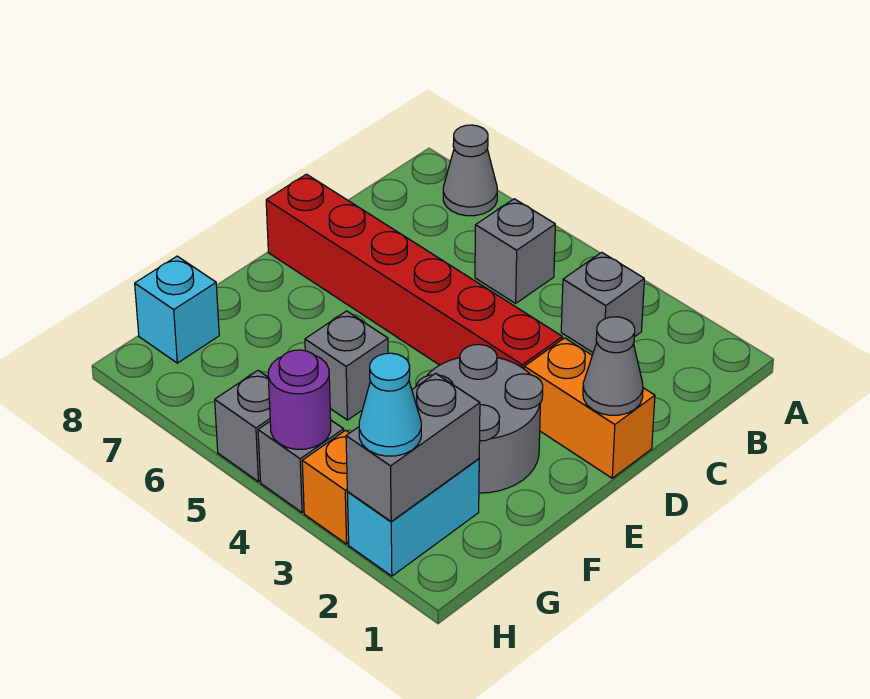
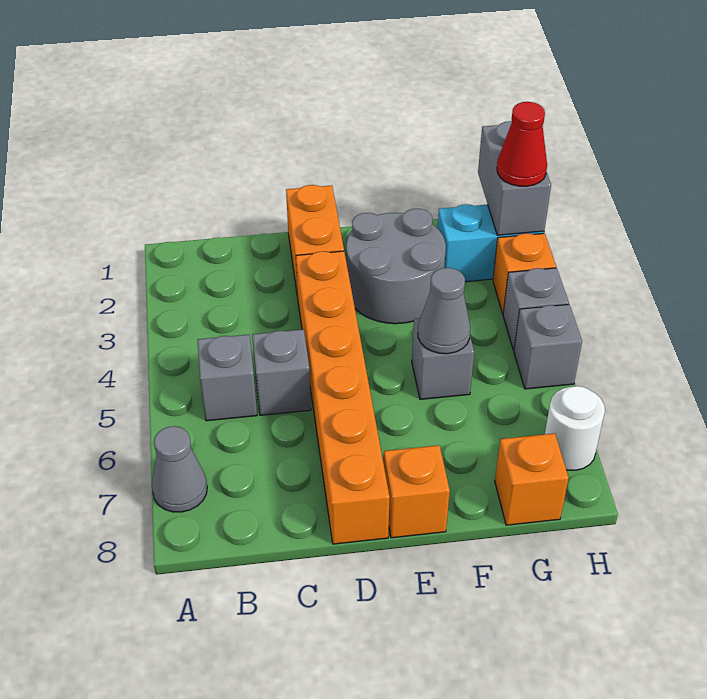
grey 1x1 brick [561,252,644,352] -> grey 1x1 brick moved to [252,329,311,415]
grey 1x1 cone [583,317,643,415] -> grey 1x1 cone moved to [418,268,470,354]
red 1x6 brick [266,174,562,369] -> orange 1x6 brick [296,251,390,544]
none -> orange 1x1 brick [384,445,450,538]
grey 1x2 brick [346,373,480,521] -> grey 1x2 brick turned to [478,121,551,235]
cyan 1x1 brick [135,256,219,363] -> orange 1x1 brick [495,433,569,525]
cyan 1x1 cone [359,353,421,456] -> red 1x1 cone [497,102,547,186]
purple 1x1 round brick [268,350,331,449] -> none
none -> white 1x1 round brick [545,386,605,470]

